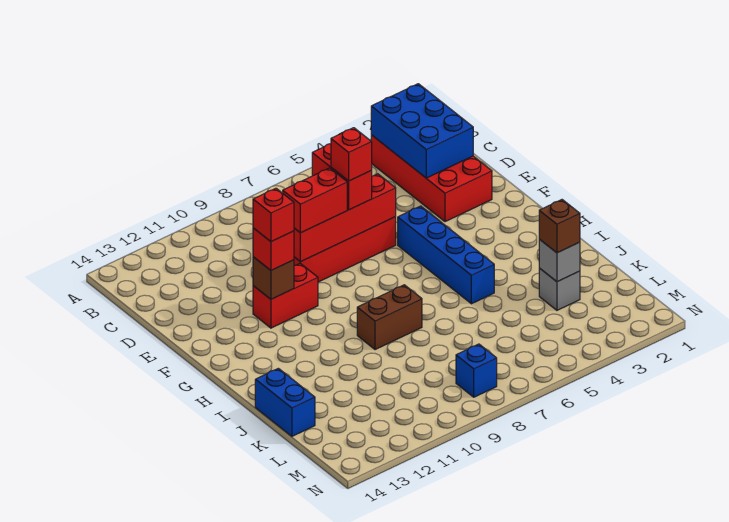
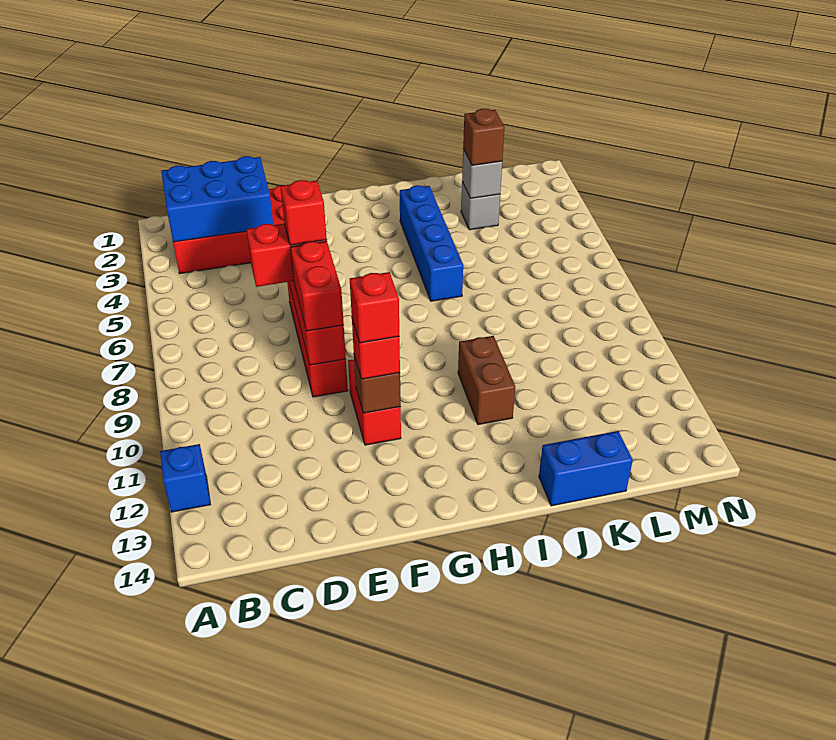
blue 1x4 brick [398,206,494,304] -> blue 1x4 brick turned to [400,185,463,301]
brown 1x2 brick [357,285,422,350] -> brown 1x2 brick moved to [458,336,515,425]
blue 1x1 brick [456,344,497,397] -> blue 1x1 brick moved to [160,444,210,512]

